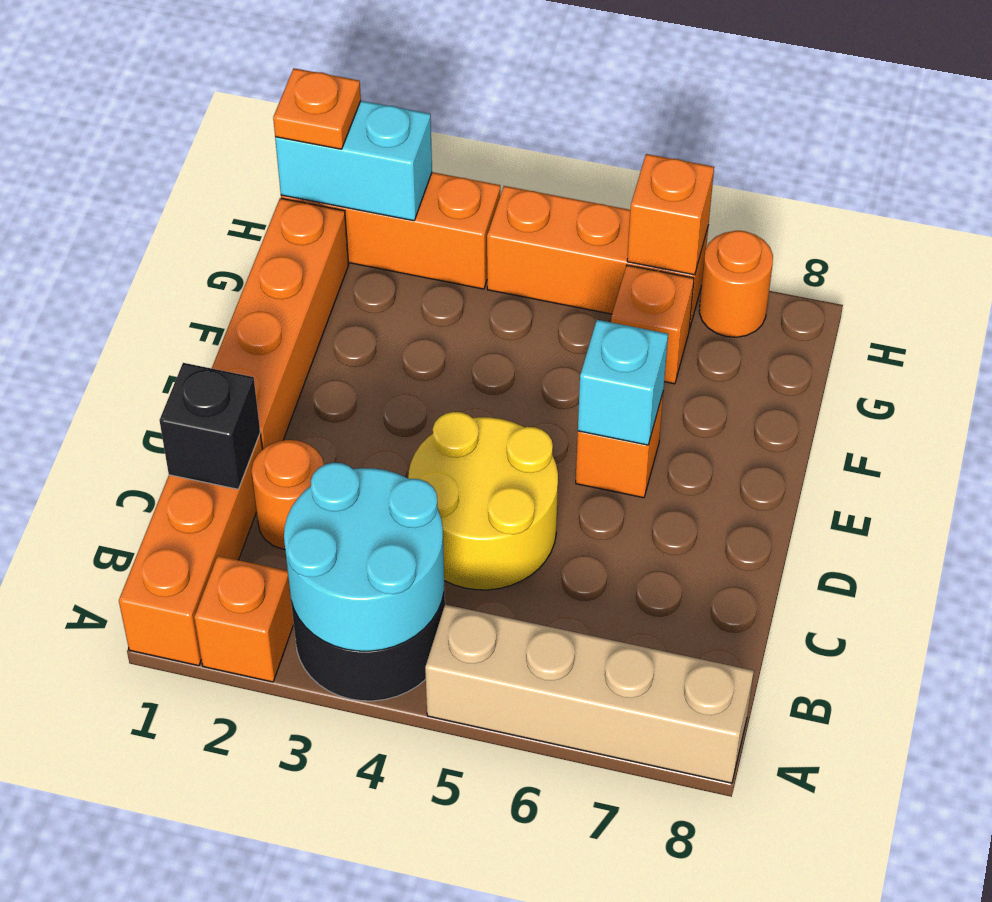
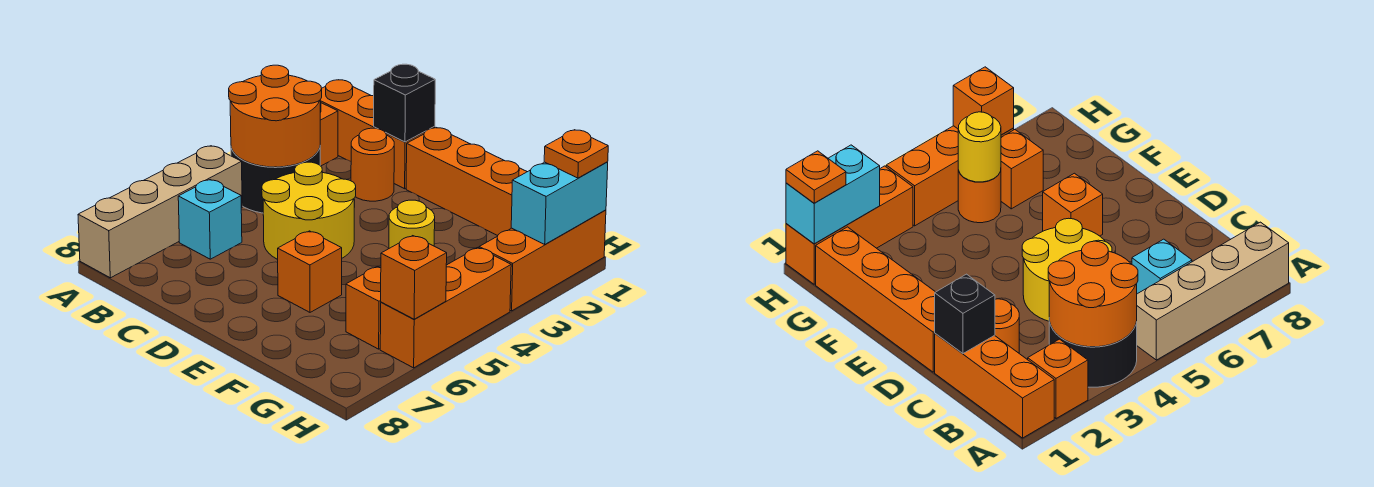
cyan 2x2 round brick [284,463,444,651] -> orange 2x2 round brick [229,65,322,167]
cyan 1x1 brick [578,320,668,445] -> cyan 1x1 brick moved to [178,180,242,259]
none -> yellow 1x1 round brick [389,200,435,248]
orange 1x1 round brick [699,231,773,337] -> orange 1x1 round brick moved to [958,170,1001,223]

